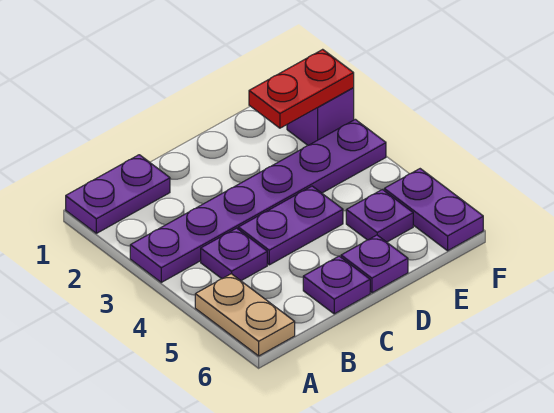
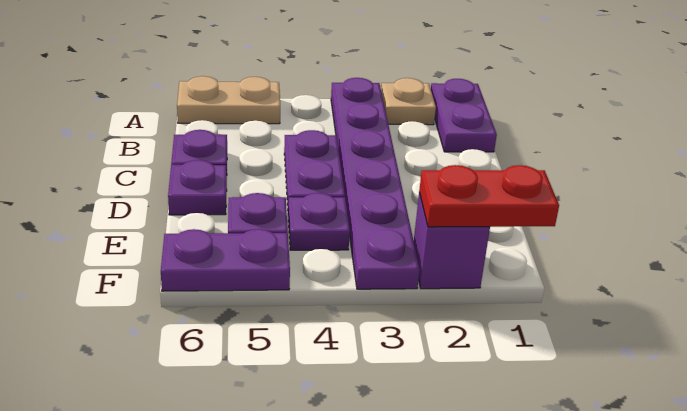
none -> tan 1x1 plate [381,78,436,125]
purple 1x1 plate [201,228,267,281] -> purple 1x1 plate moved to [288,193,350,250]
red 1x2 plate [249,49,354,128] -> red 1x2 plate turned to [419,165,559,227]

